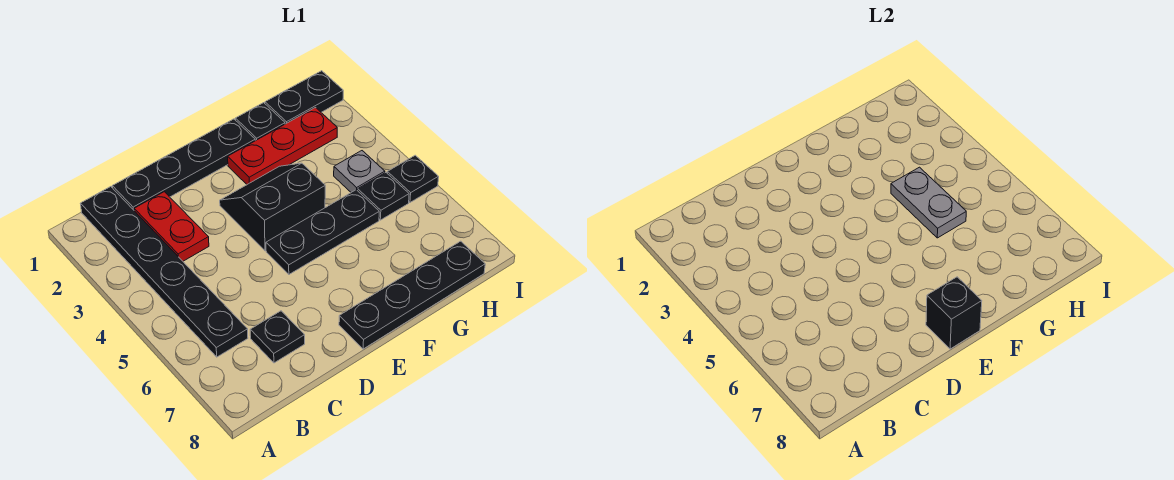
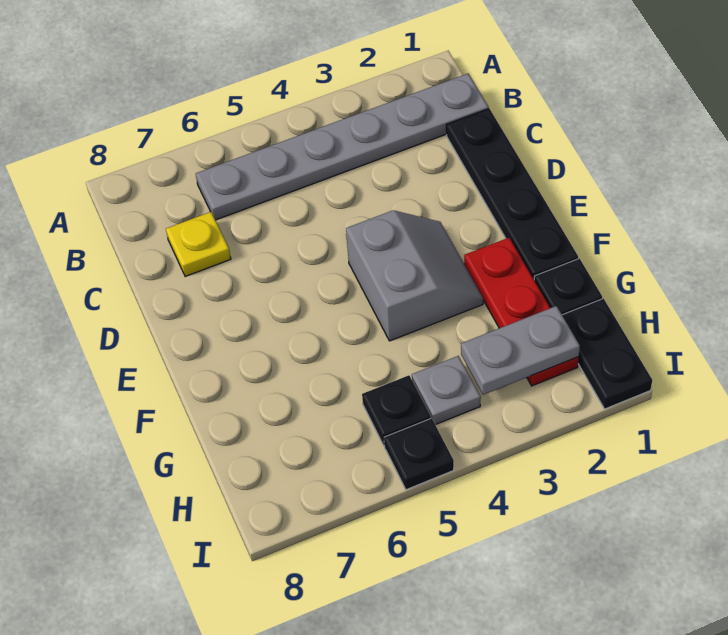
black 1x6 plate [81,187,248,357] -> grey 1x6 plate [196,74,489,220]
red 1x2 plate [134,192,209,261] -> none
black 1x1 plate [250,311,305,363] -> yellow 1x1 plate [166,212,231,277]
black 2x2 slope [220,163,325,251] -> grey 2x2 slope [346,210,483,341]
black 1x3 plate [266,190,379,274] -> none
black 1x4 plate [339,241,485,349] -> none
black 1x1 brick [926,277,982,349] -> none
grey 1x2 plate [891,167,966,238] -> grey 1x2 plate moved to [461,306,580,395]

